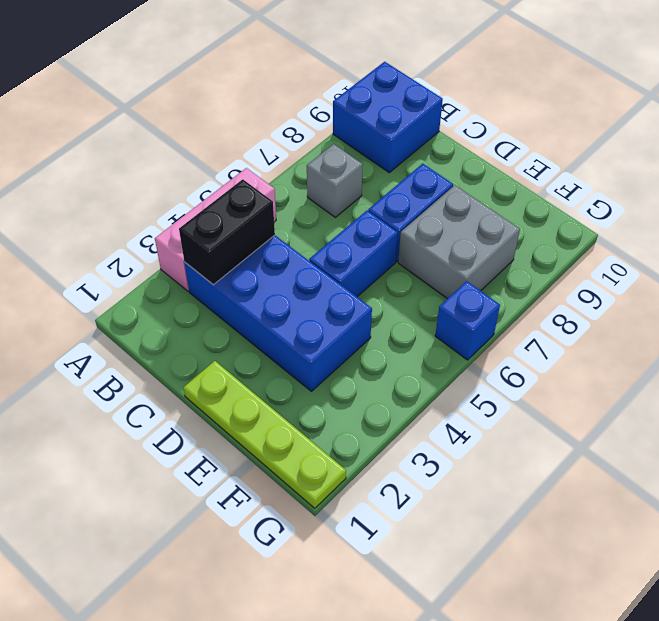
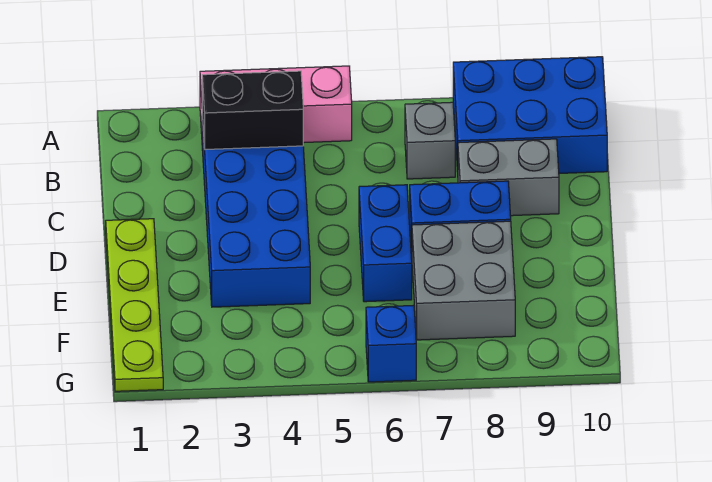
blue 2x2 brick [333,62,443,172] -> blue 2x3 brick [453,57,607,173]
none -> grey 1x2 brick [458,139,559,216]
blue 1x2 brick [309,211,398,297] -> blue 1x2 brick turned to [359,185,412,302]

